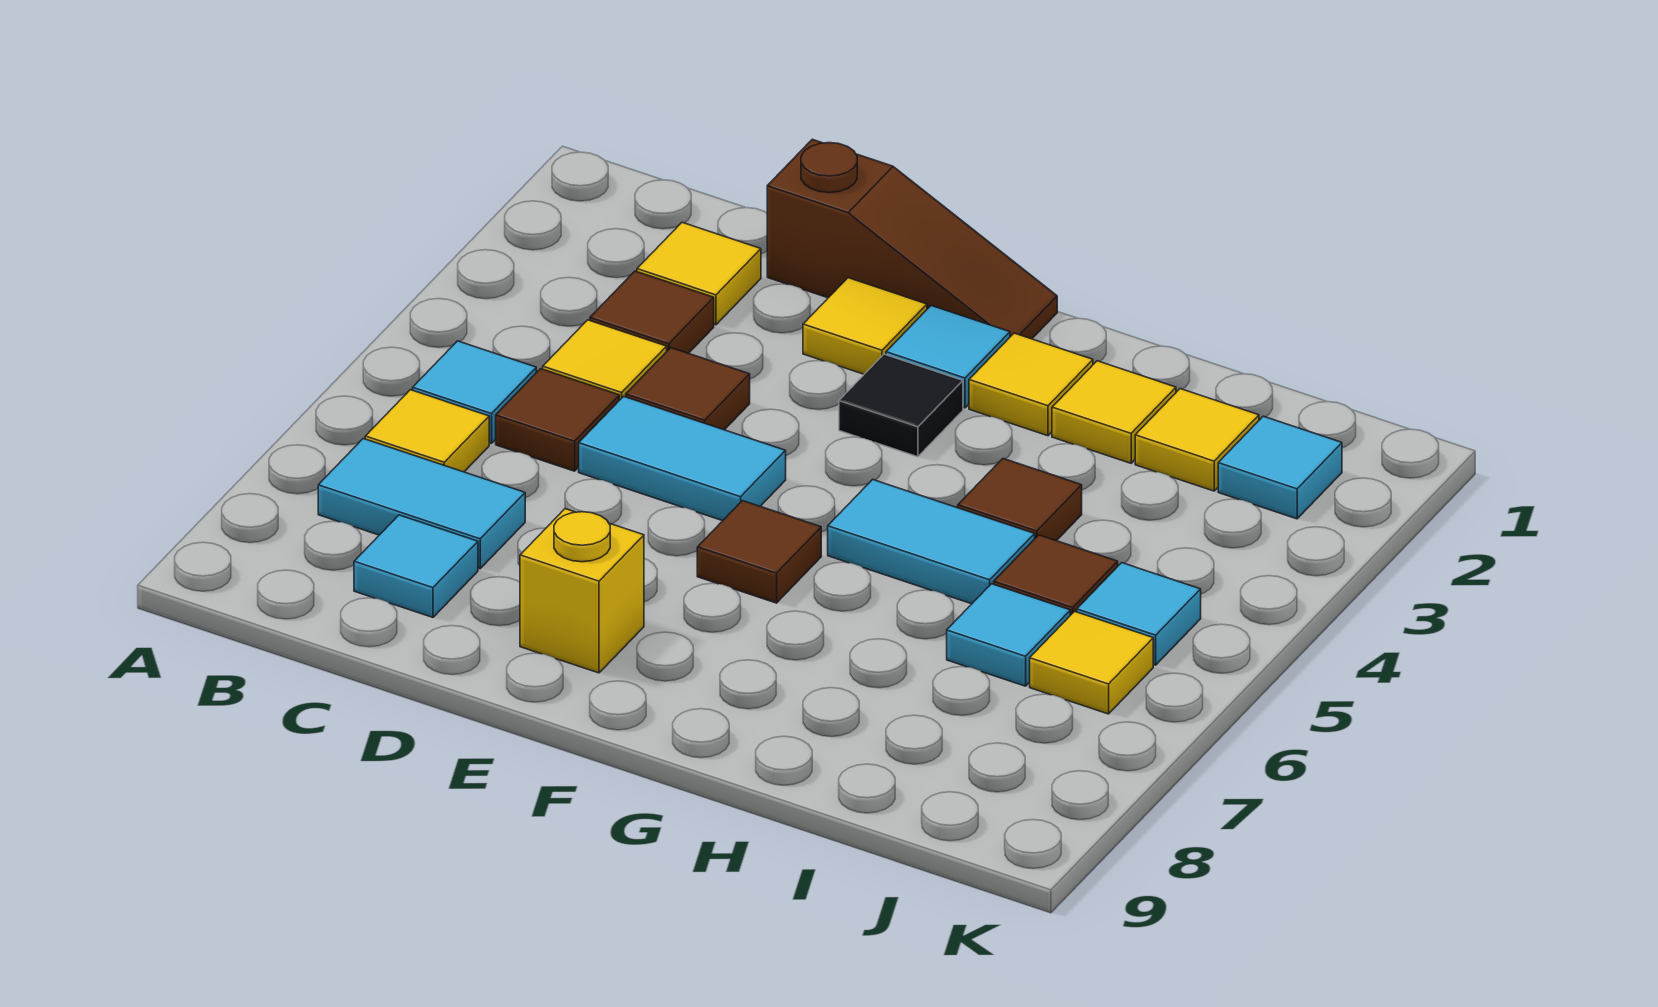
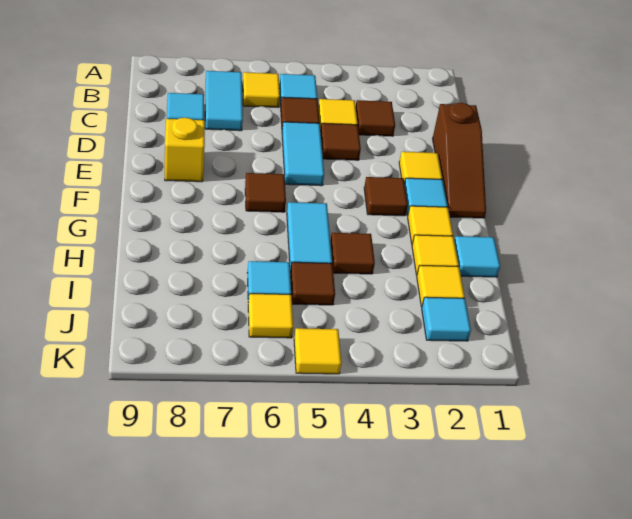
yellow 1x1 tile [637,222,761,325] -> yellow 1x1 tile moved to [294,328,341,374]
black 1x1 tile [839,354,963,457] -> brown 1x1 tile [364,177,408,216]
cyan 1x1 tile [1077,563,1201,665] -> cyan 1x1 tile moved to [454,236,500,277]

